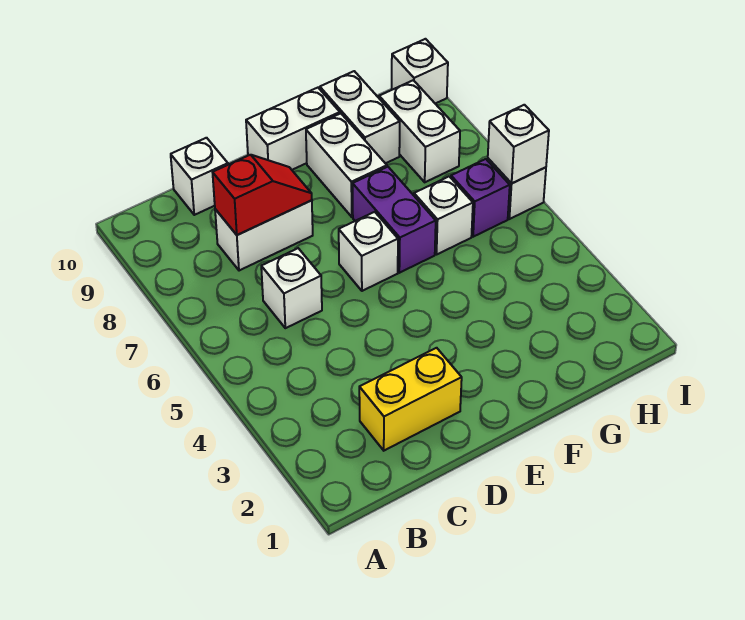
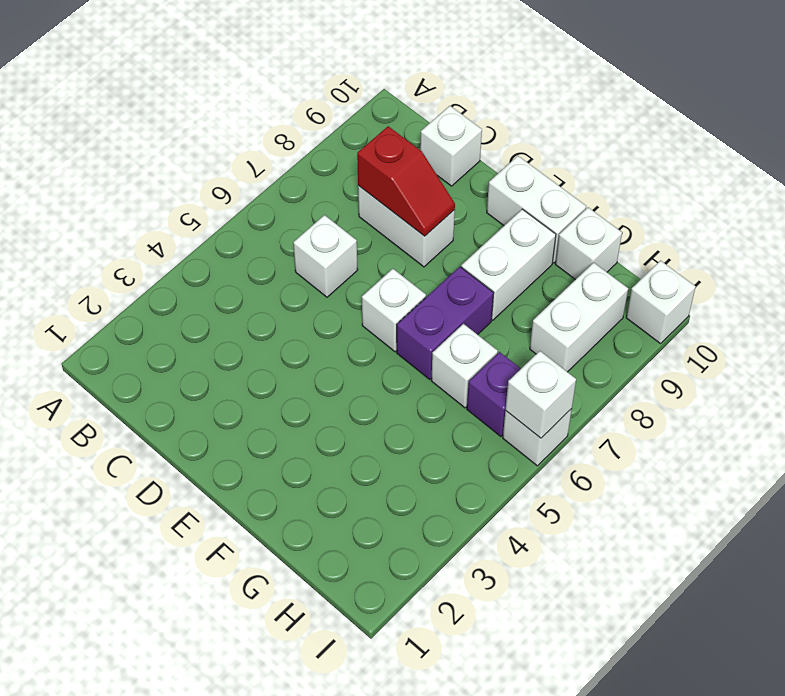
yellow 1x2 brick [359,348,462,451] -> none
white 1x2 brick [320,71,400,163] -> white 1x1 brick [555,207,622,280]

